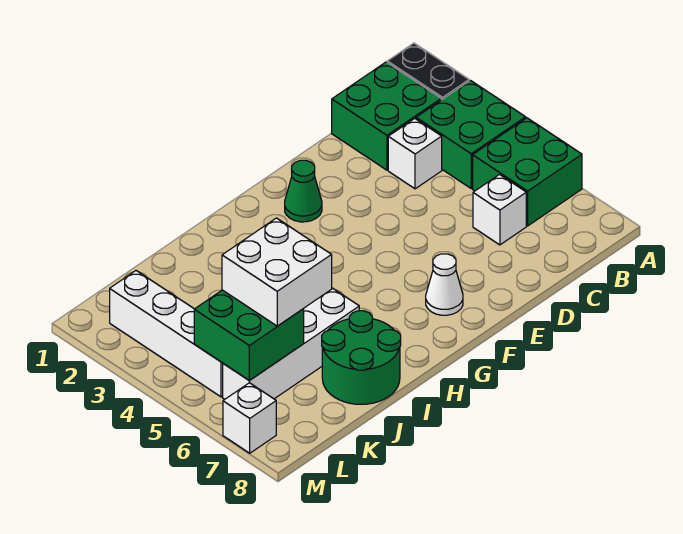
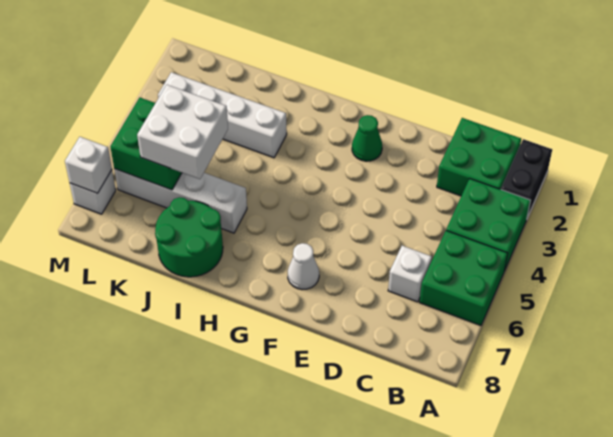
white 1x1 brick [388,118,442,189] -> white 1x1 brick moved to [65,137,112,193]
white 1x4 brick [110,271,223,397] -> white 1x4 brick turned to [158,72,287,158]

